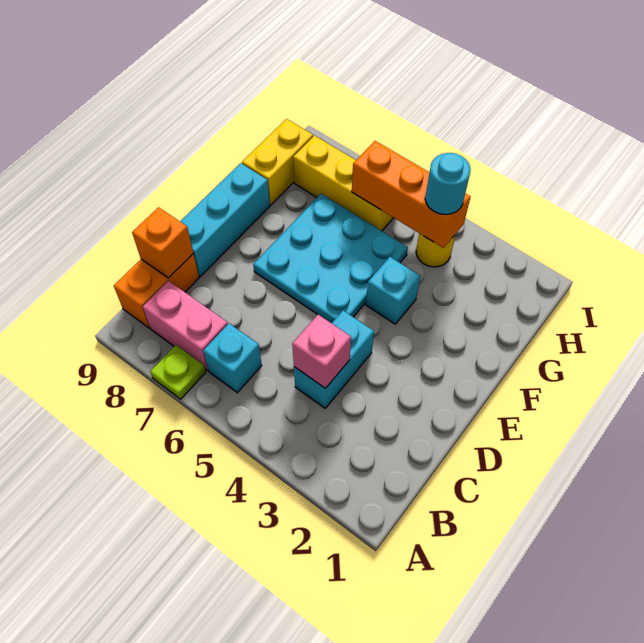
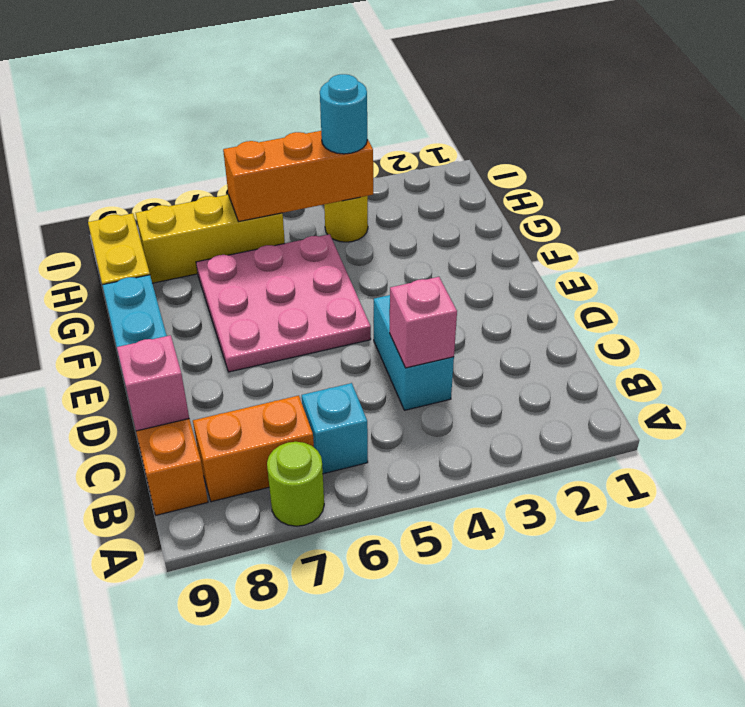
lime 1x1 plate [150,345,206,399] -> lime 1x1 round brick [267,442,324,526]
pink 1x2 brick [143,281,228,370] -> orange 1x2 brick [193,396,314,502]
orange 1x1 brick [132,207,193,278] -> pink 1x1 brick [117,335,189,431]
cyan 3x3 plate [253,194,408,323] -> pink 3x3 plate [196,234,371,372]
cyan 1x1 brick [366,257,420,324] -> none

